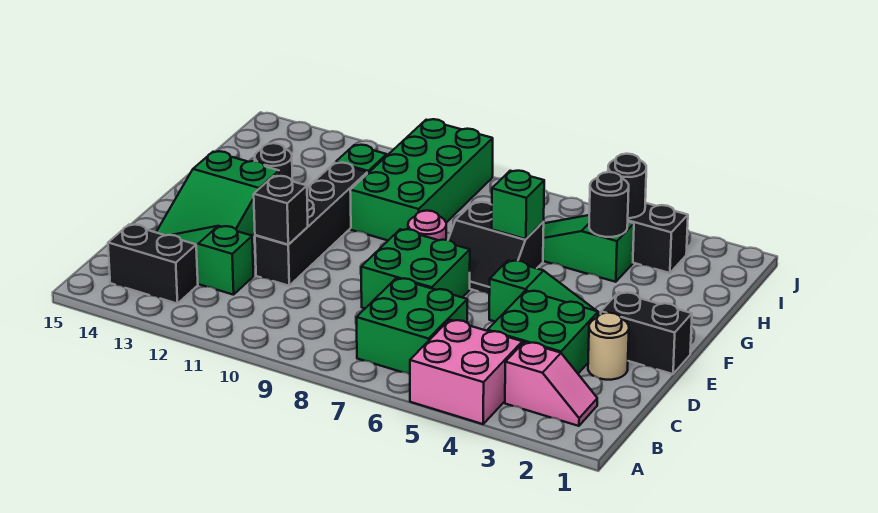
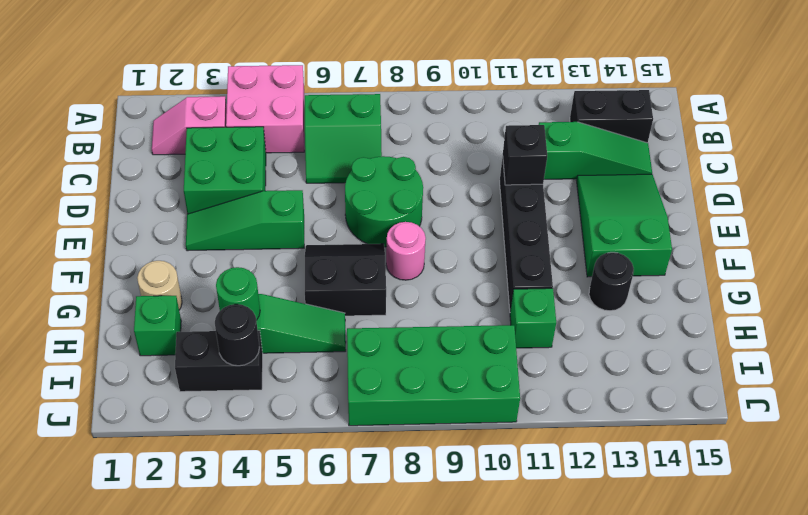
green 2x2 brick [356,278,467,374] -> green 2x2 slope [305,94,382,183]
tan 1x1 round brick [588,313,629,380] -> tan 1x1 round brick moved to [137,261,182,310]
green 2x2 brick [361,229,470,308] -> green 2x2 round brick [345,156,423,247]
black 1x2 brick [601,292,692,374] -> none
green 1x1 brick [492,171,544,239] -> green 1x1 brick moved to [134,296,181,356]
green 2x4 brick [350,119,493,240] -> green 2x4 brick turned to [347,325,520,426]
black 1x1 round brick [589,172,629,237] -> green 1x1 round brick [216,267,260,320]

